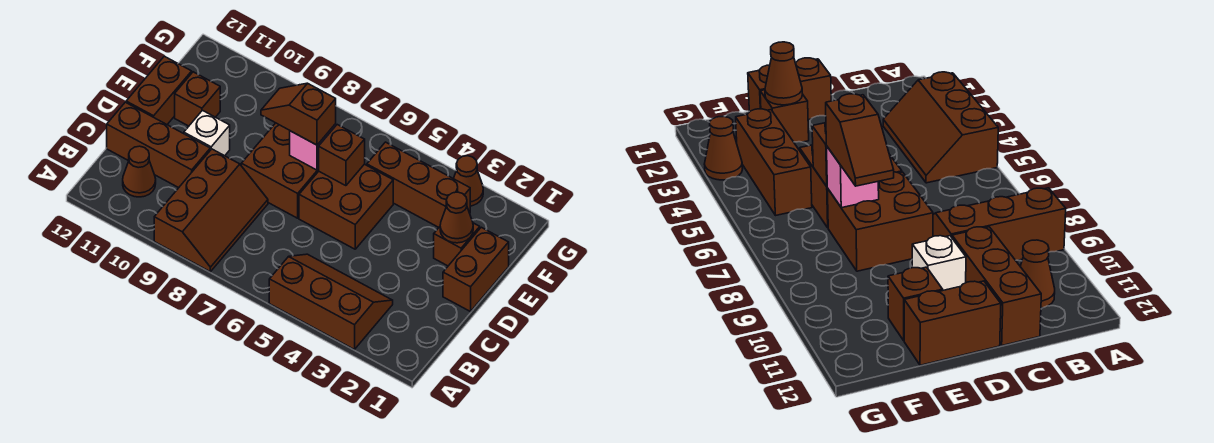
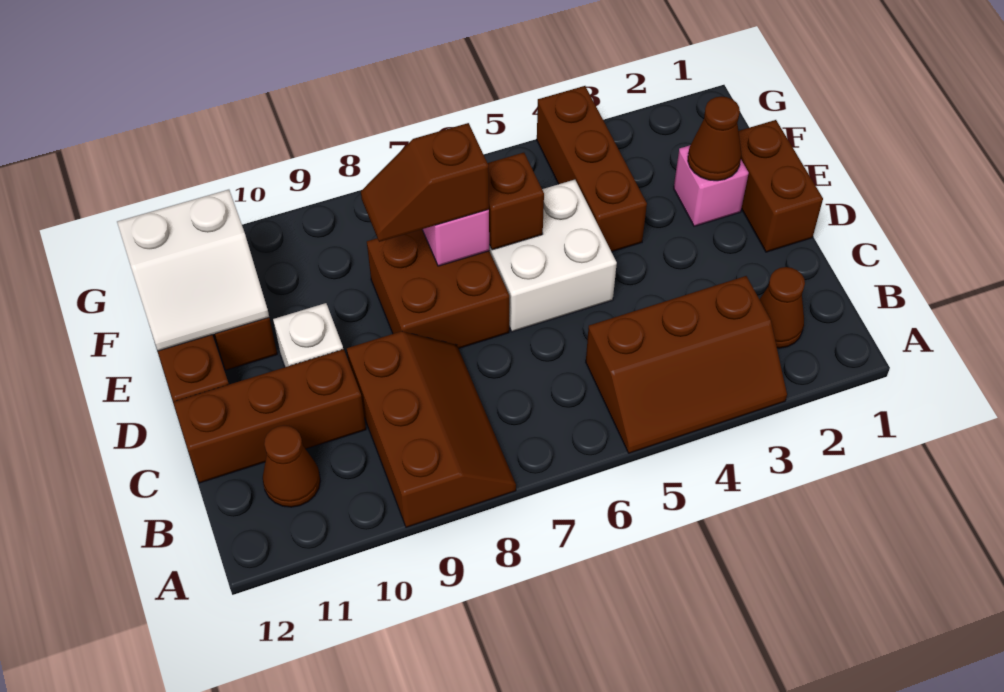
brown 2x3 slope [269,254,393,349] -> brown 2x3 slope turned to [586,276,787,453]
brown 2x2 brick [299,164,393,249] -> white 2x2 brick [489,180,617,332]
brown 1x1 brick [434,223,480,266] -> pink 1x1 brick [674,145,749,226]
none -> white 2x2 slope [117,190,269,351]
brown 1x3 brick [367,142,470,227] -> brown 1x3 brick turned to [537,86,647,252]
brown 1x1 cone [454,156,483,206] -> brown 1x1 cone moved to [759,267,805,348]

